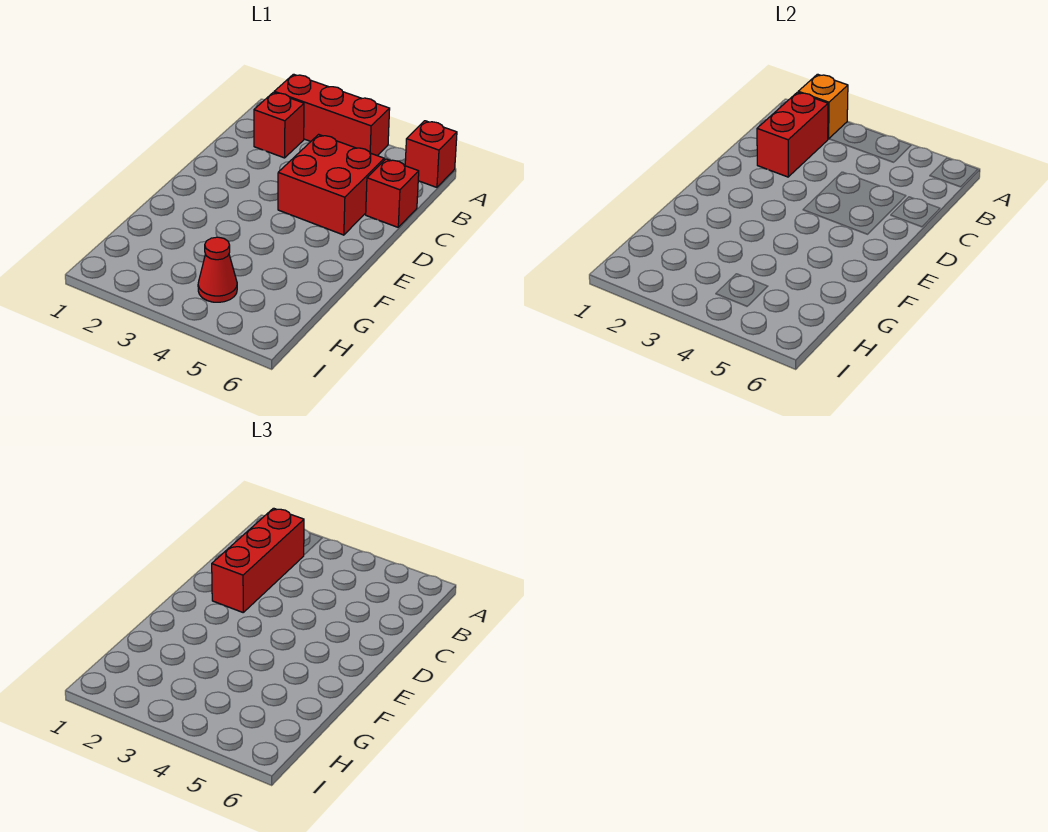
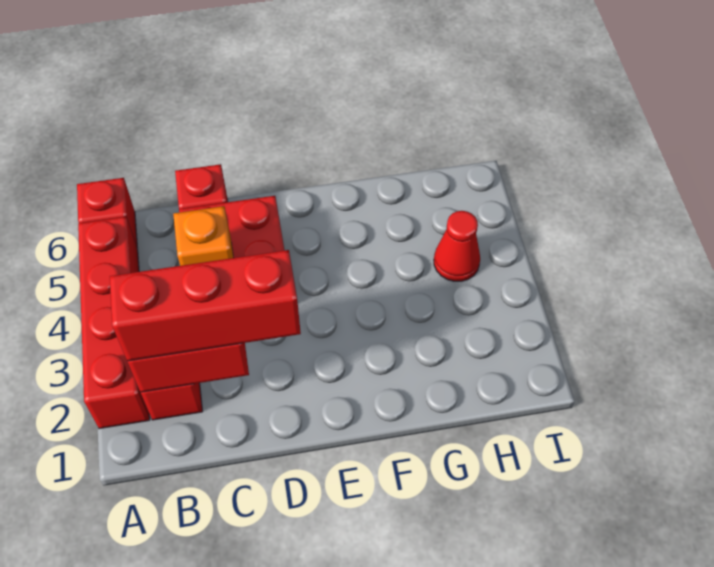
red 1x3 brick [274,74,390,156] -> red 1x4 brick [78,217,150,429]
orange 1x1 brick [798,74,848,139] -> orange 1x1 brick moved to [173,206,233,266]

